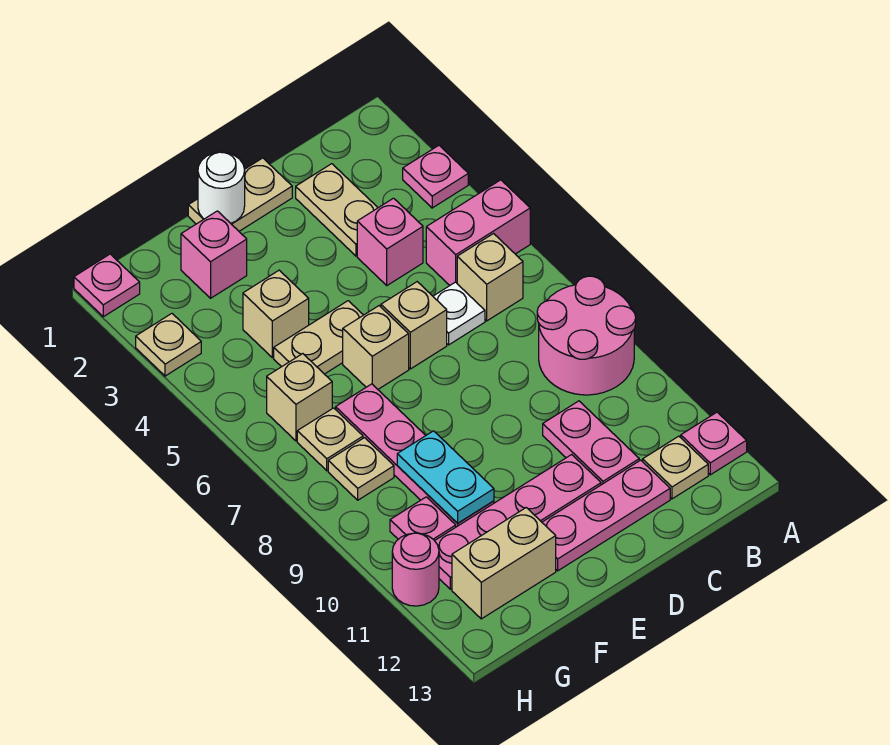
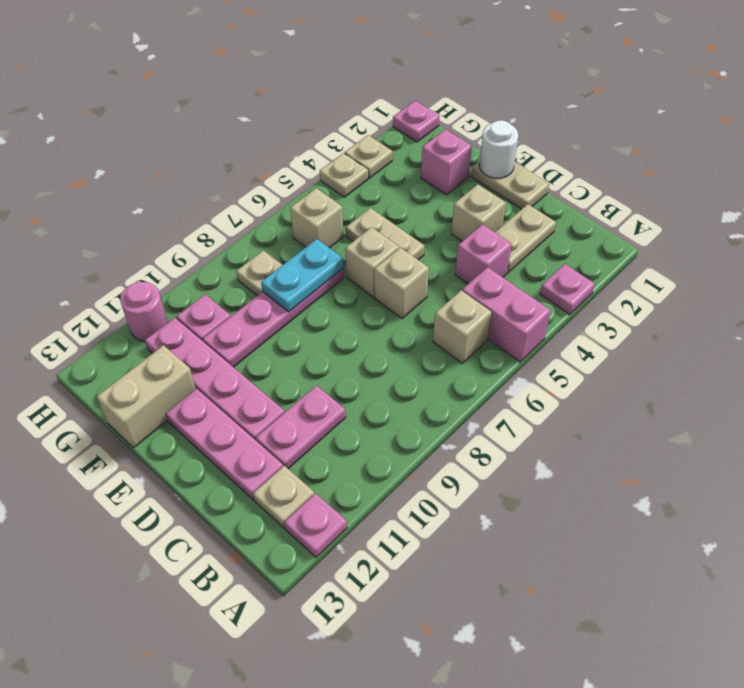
pink 2x2 round brick [537,276,636,395] -> none
white 1x1 plate [433,282,485,345] -> none
tan 1x1 brick [243,270,309,358] -> tan 1x1 brick moved to [452,184,506,241]
cyan 1x2 plate [397,431,494,523] -> cyan 1x2 plate moved to [261,239,344,312]
tan 1x2 brick [452,508,556,619] -> tan 1x2 brick turned to [97,345,196,448]
tan 1x1 plate [297,408,363,471] -> tan 1x1 plate moved to [320,153,368,197]

